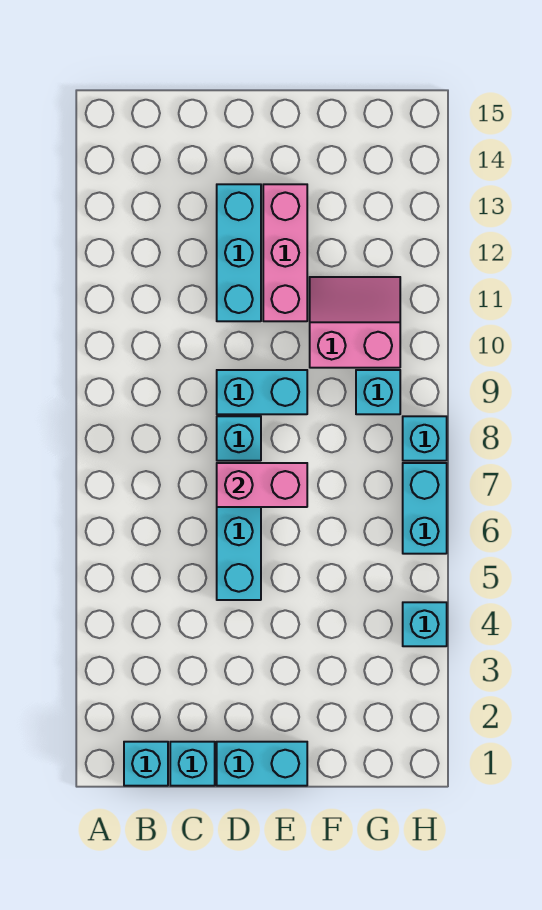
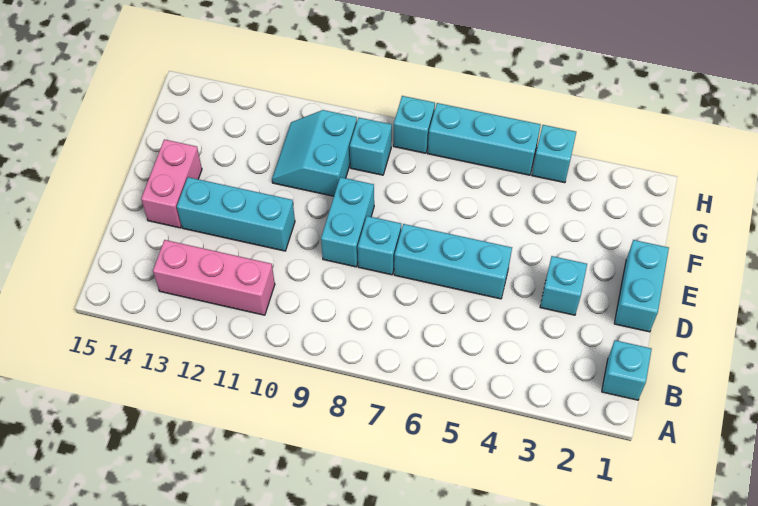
cyan 1x1 brick [170,742,215,786] -> cyan 1x1 brick moved to [540,256,587,315]
pink 1x2 brick [217,463,307,507] -> pink 1x2 brick moved to [141,139,202,228]
pink 1x3 brick [263,184,307,321] -> pink 1x3 brick moved to [153,240,275,315]
pink 2x2 slope [310,277,400,368] -> cyan 2x2 slope [272,110,357,196]
cyan 1x2 brick [403,463,447,554] -> cyan 1x3 brick [428,103,541,175]

